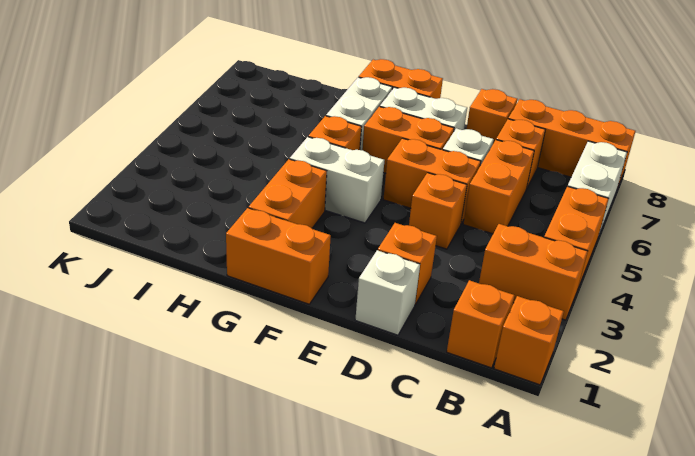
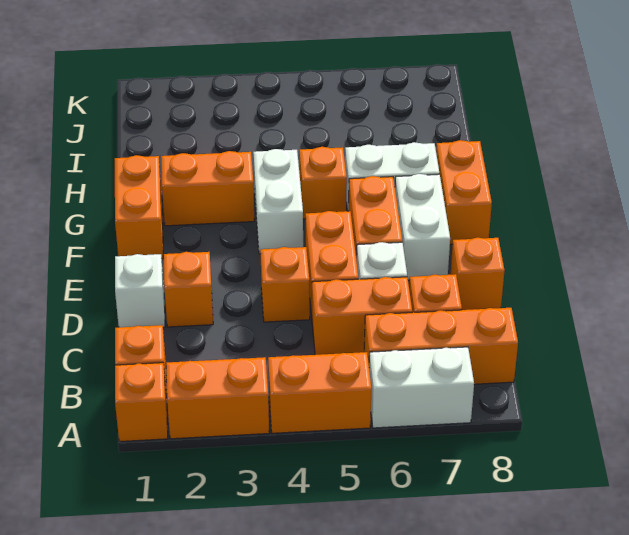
orange 1x2 brick [479,224,588,320] -> orange 1x2 brick turned to [166,357,269,439]
orange 1x3 brick [508,99,635,188] -> orange 1x3 brick turned to [364,308,518,384]

